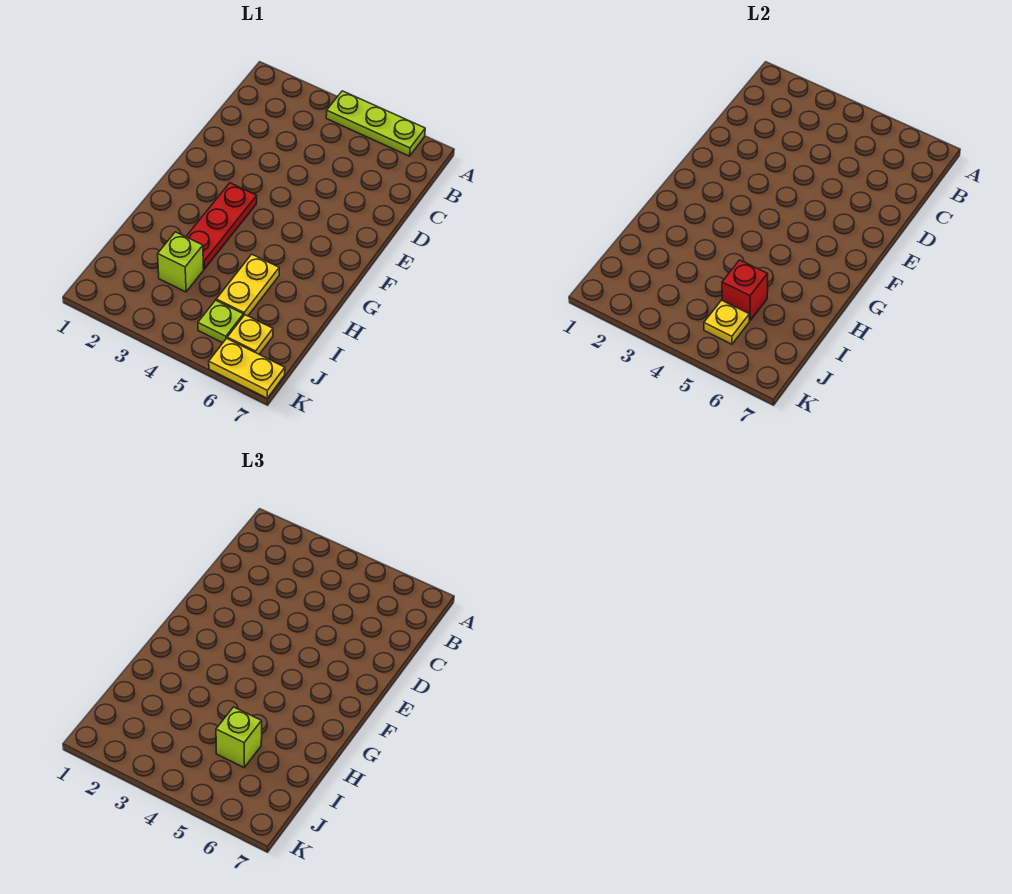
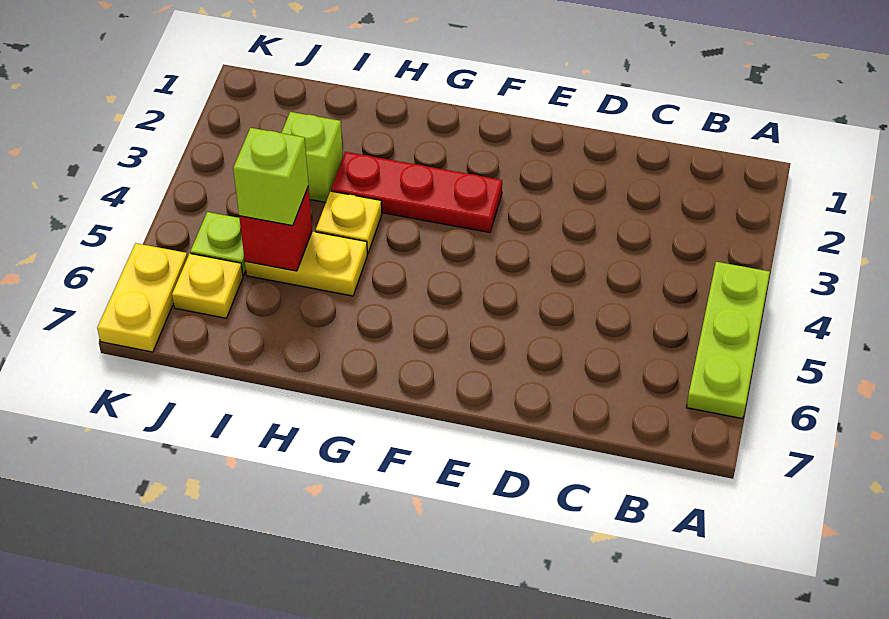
yellow 1x1 plate [704,300,749,344] -> yellow 1x1 plate moved to [316,191,382,254]

